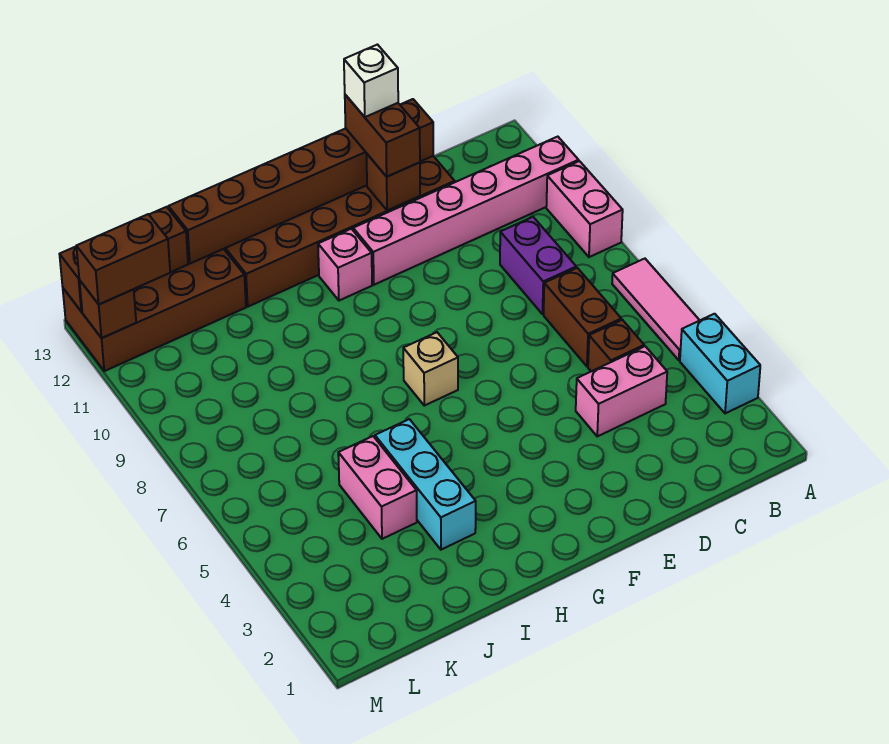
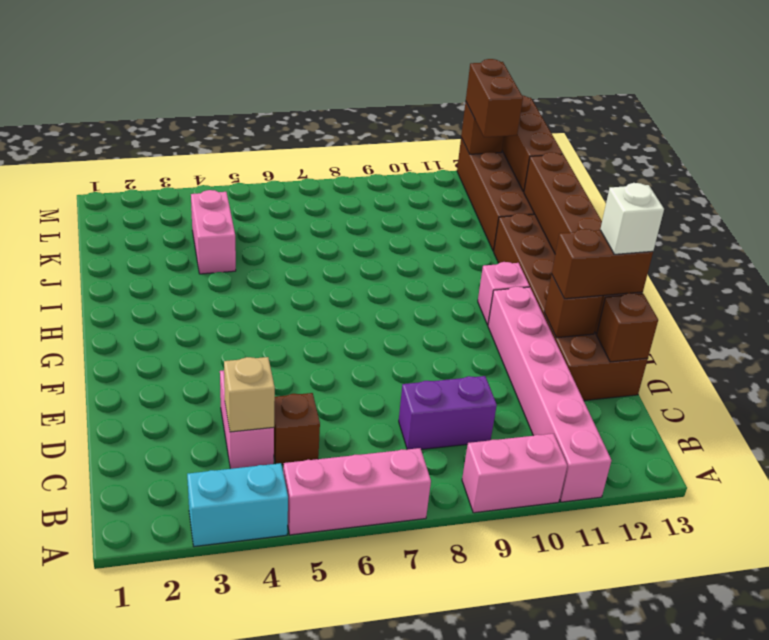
pink 1x3 tile [612,259,700,360] -> pink 1x3 brick [283,448,431,535]
brown 1x2 brick [544,268,621,366] -> none
tan 1x1 brick [403,332,458,406] -> tan 1x1 brick moved to [224,357,275,432]
cyan 1x3 brick [375,419,476,550] -> none
pink 1x2 brick [338,436,417,539] -> pink 1x2 brick turned to [191,190,236,274]

